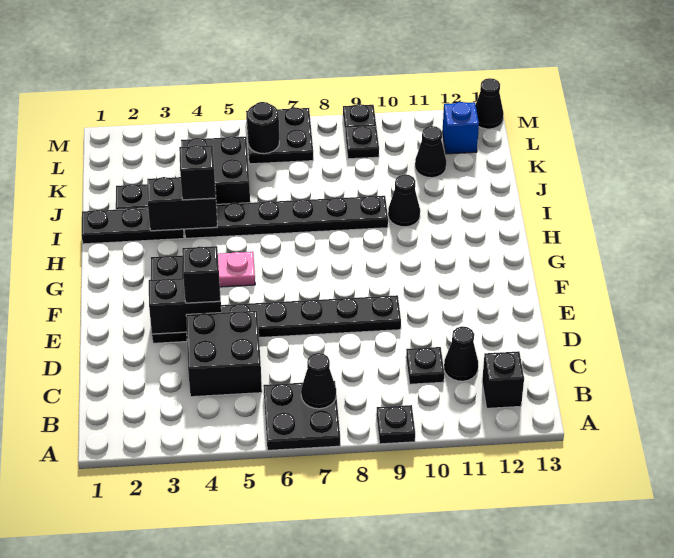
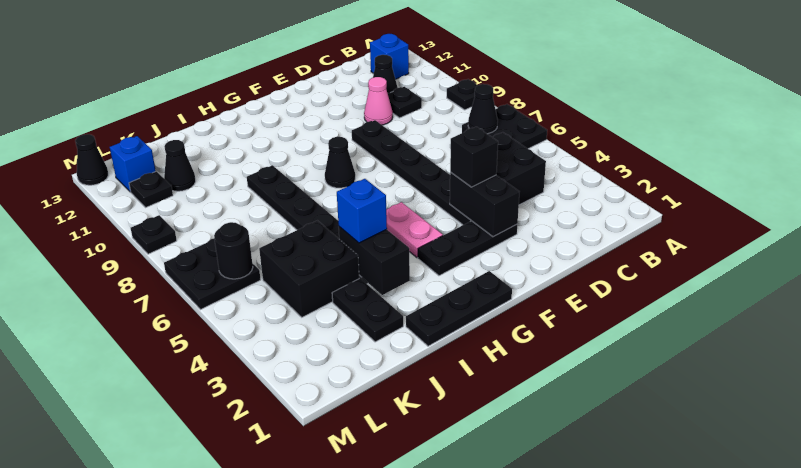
black 1x1 brick [482,351,524,408] -> blue 1x1 brick [370,34,409,79]
none -> pink 1x1 cone [364,77,393,125]
black 1x3 plate [82,208,184,244] -> black 1x3 plate turned to [406,271,512,346]
black 1x1 brick [179,145,216,200] -> blue 1x1 brick [337,179,387,243]
black 1x1 cone [388,174,420,227] -> black 1x1 cone moved to [325,137,355,188]
black 1x1 plate [345,126,379,159] -> black 1x1 plate moved to [129,171,173,207]

